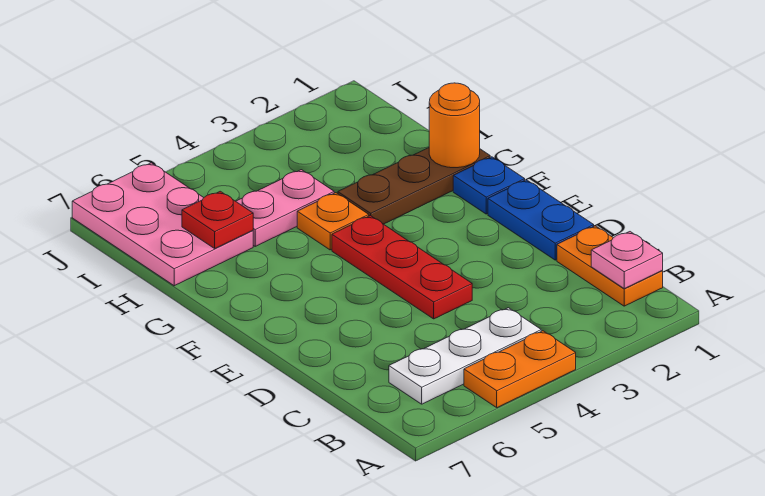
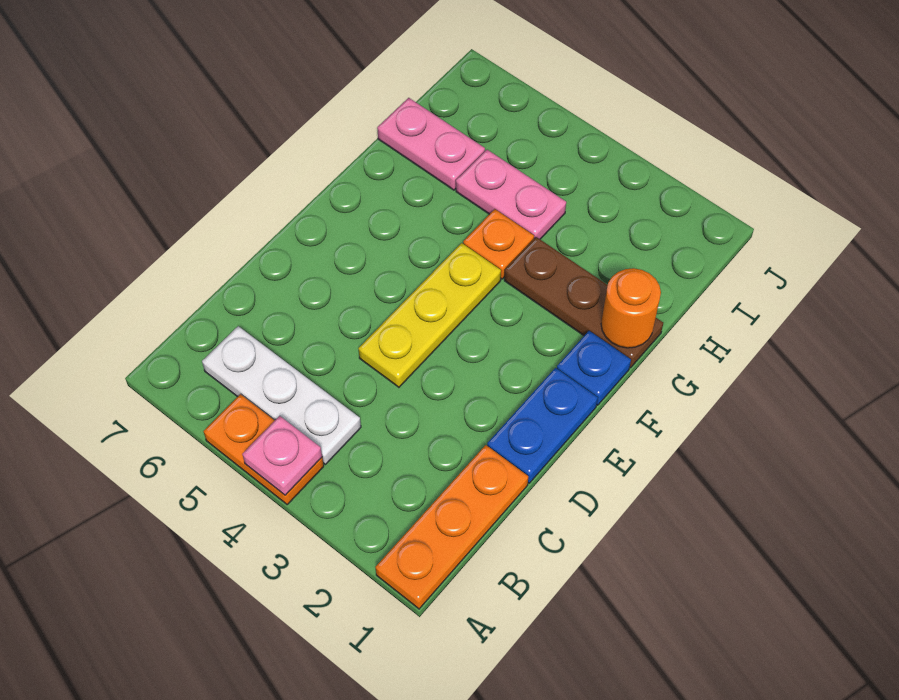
orange 1x2 plate [557,226,663,306] -> orange 1x3 plate [375,445,528,609]
pink 1x1 plate [591,232,663,289] -> pink 1x1 plate moved to [242,416,322,495]
red 1x3 plate [332,216,472,319] -> yellow 1x3 plate [358,243,501,387]
pink 2x3 plate [72,163,253,286] -> pink 1x2 plate [377,98,485,190]
red 1x1 plate [182,191,253,248] -> none

